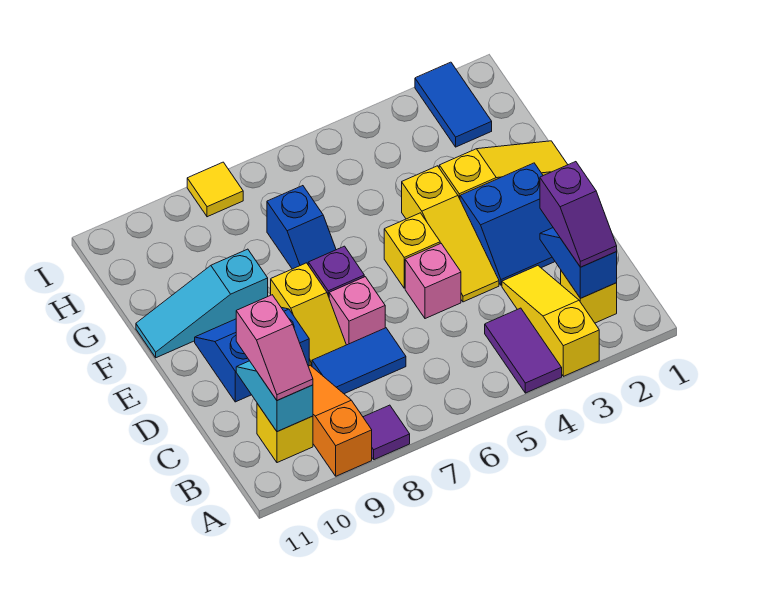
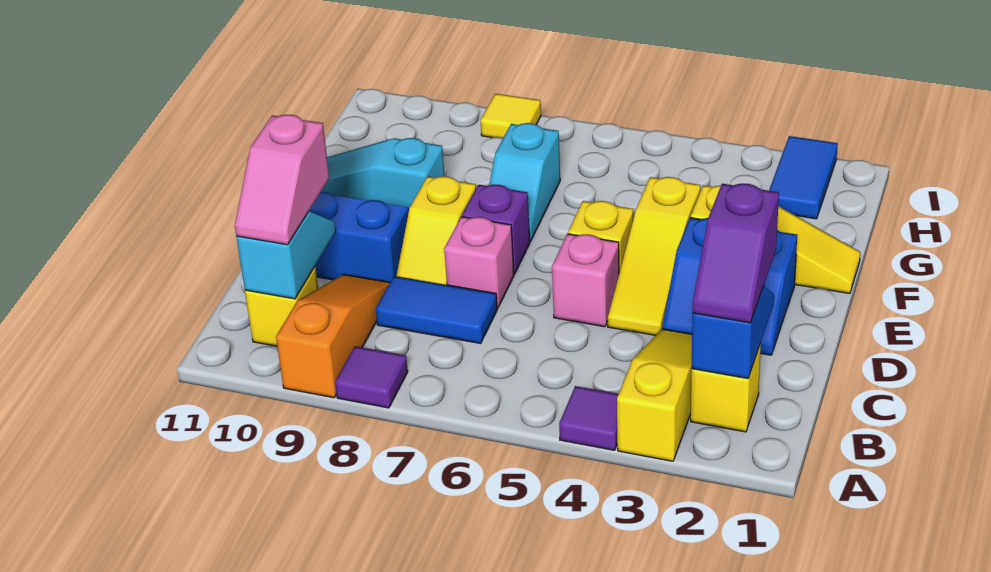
purple 1x2 tile [485,308,562,393] -> purple 1x1 tile [559,386,618,450]
blue 1x2 slope [267,186,336,269] -> cyan 1x2 slope [489,123,560,241]

